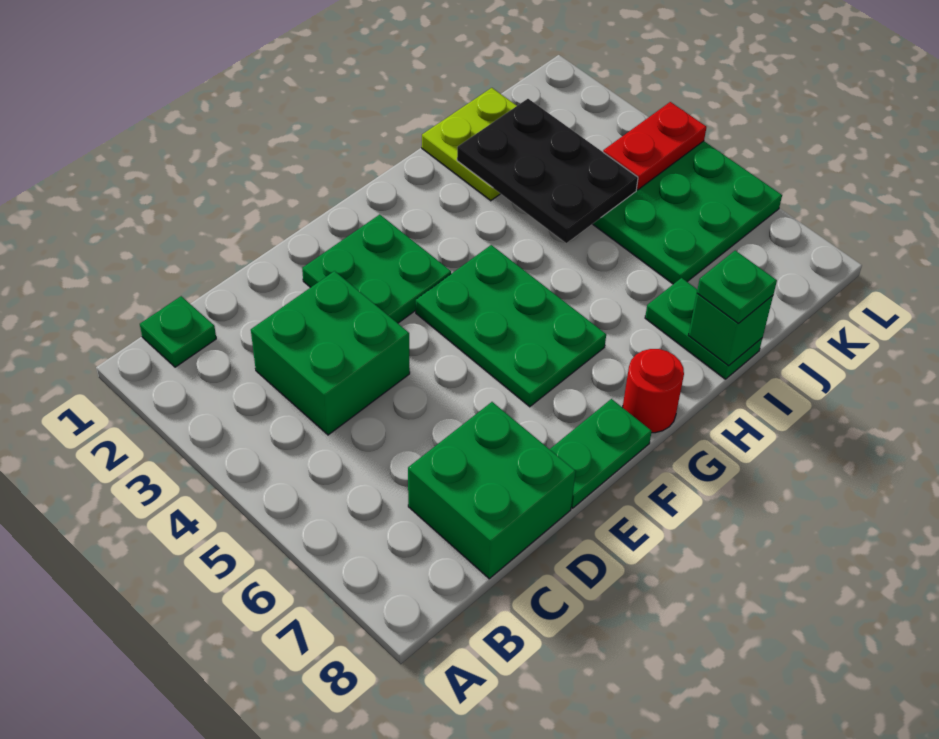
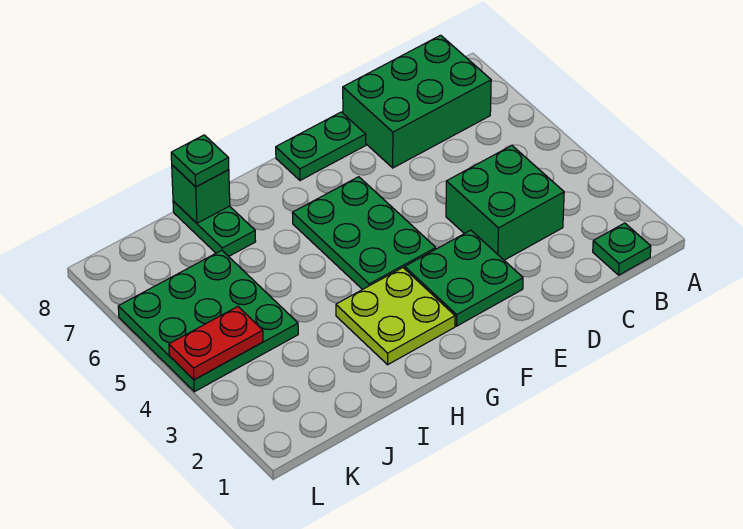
green 2x2 brick [408,402,576,579] -> green 2x3 brick [343,35,491,168]
red 1x1 round brick [623,349,684,433] -> none
lime 2x2 plate [422,88,517,201] -> lime 2x2 plate moved to [336,268,455,365]
black 2x3 plate [457,99,638,243] -> none

